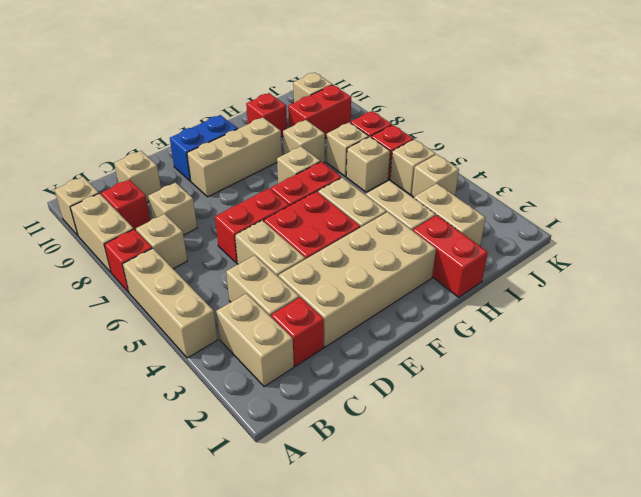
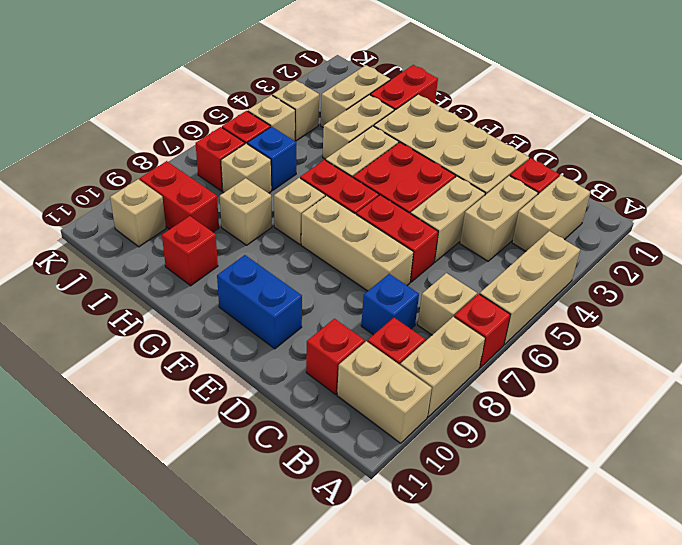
tan 1x1 brick [55,177,99,235] -> tan 1x2 brick [337,341,432,443]
tan 1x1 brick [148,183,197,235] -> blue 1x1 brick [361,274,419,335]
tan 1x1 brick [114,151,161,202] -> red 1x1 brick [306,319,365,394]
tan 1x3 brick [187,118,282,197] -> tan 1x3 brick moved to [301,196,413,291]
tan 1x1 brick [346,137,390,192] -> blue 1x1 brick [247,127,296,190]

